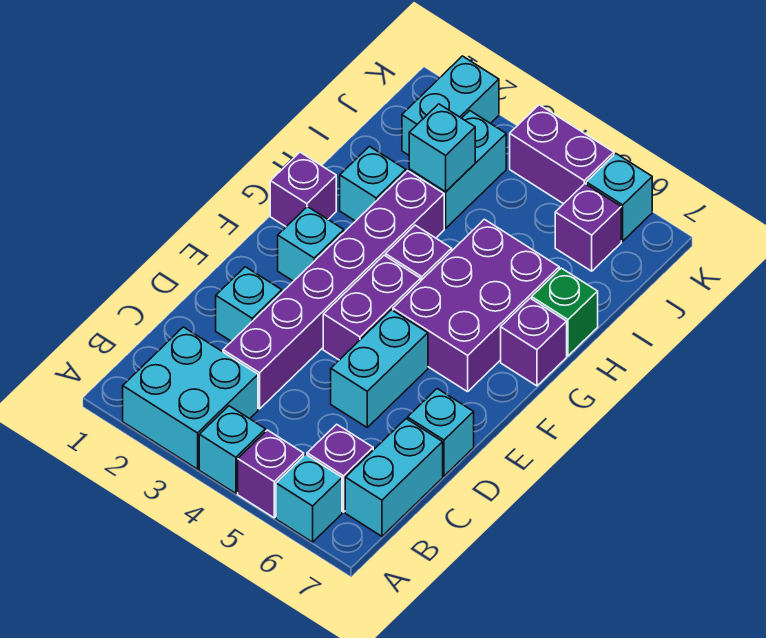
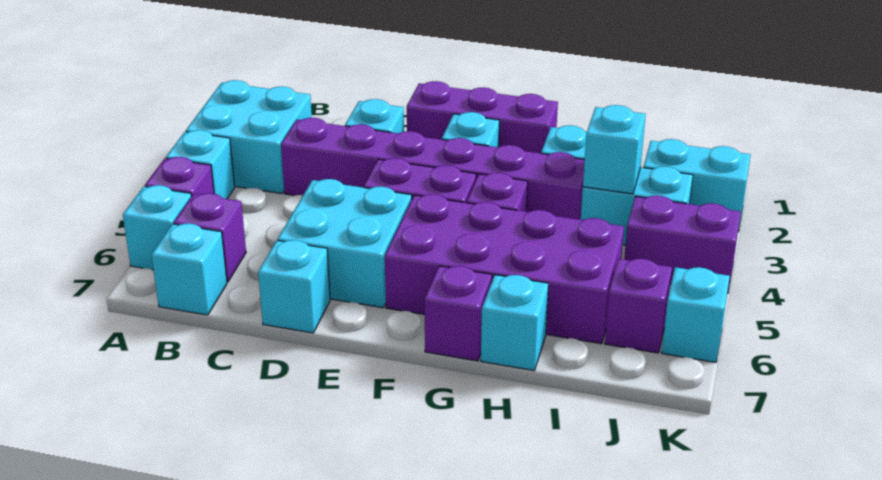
cyan 1x2 brick [345,419,443,536] -> cyan 1x1 brick [151,223,227,315]
cyan 1x2 brick [331,310,428,427] -> cyan 2x2 brick [277,179,412,308]
purple 2x3 brick [393,219,559,392] -> purple 2x4 brick [385,194,624,344]
purple 1x1 brick [270,152,336,227] -> purple 1x3 brick [407,81,558,153]
green 1x1 brick [532,268,598,356] -> cyan 1x1 brick [481,275,548,370]
purple 1x2 brick [510,105,614,204] -> purple 1x2 brick turned to [624,195,741,293]

